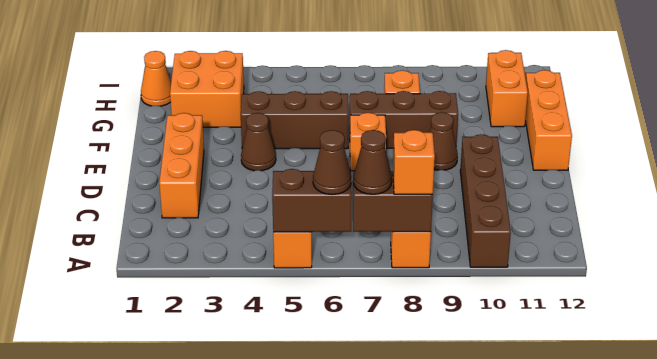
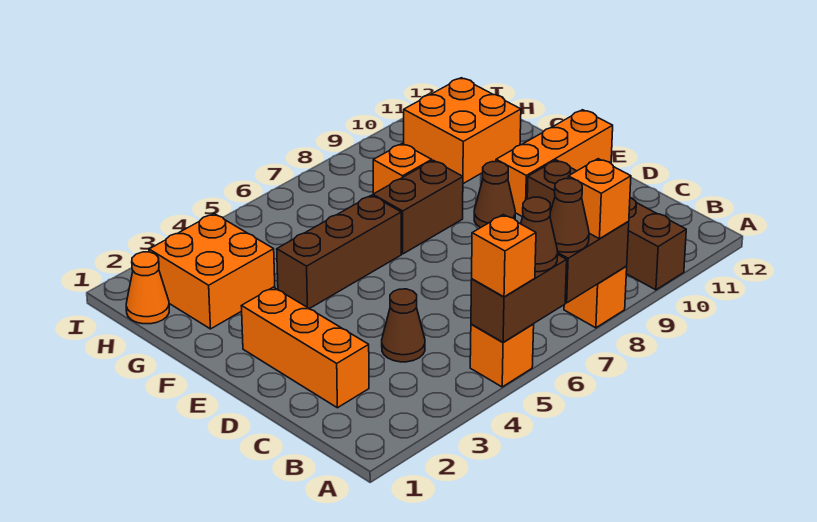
brown 1x1 cone [241,113,276,171] -> brown 1x1 cone moved to [382,289,425,362]
orange 1x1 brick [350,113,386,171] -> orange 1x1 brick moved to [472,215,536,297]
orange 1x3 brick [525,70,572,170] -> orange 1x3 brick turned to [496,110,613,217]
brown 1x3 brick [350,91,458,148] -> brown 1x2 brick [373,160,463,254]
orange 1x2 brick [486,50,528,127] -> orange 2x2 brick [404,78,521,184]

